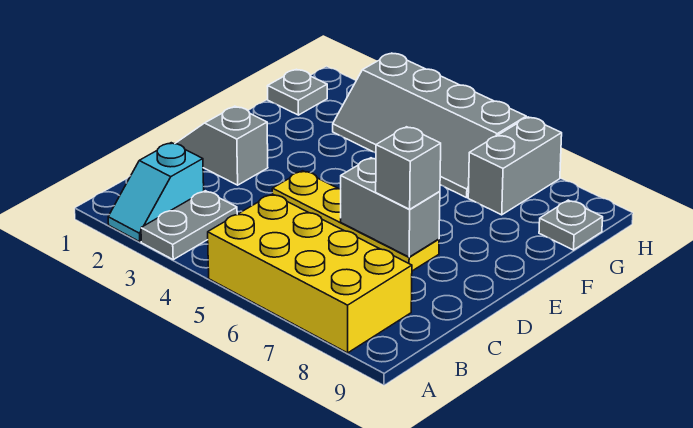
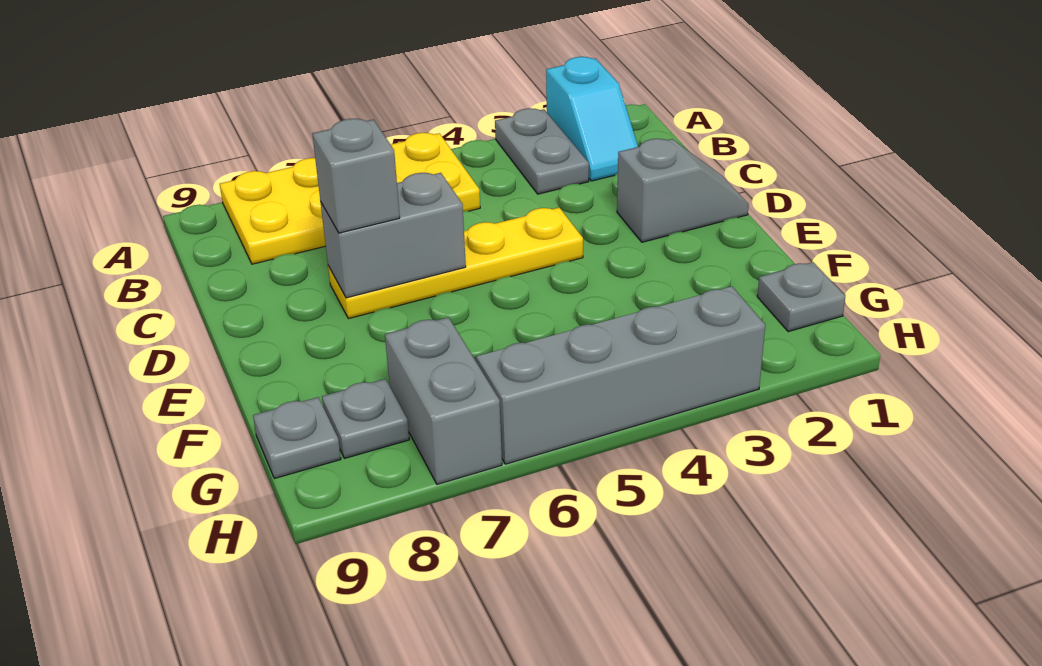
cyan 1x2 slope [108,143,204,242] -> cyan 1x2 slope turned to [546,57,638,181]
yellow 2x4 brick [208,194,412,353] -> yellow 2x4 plate [220,133,480,264]
none -> grey 1x1 plate [322,379,409,458]

